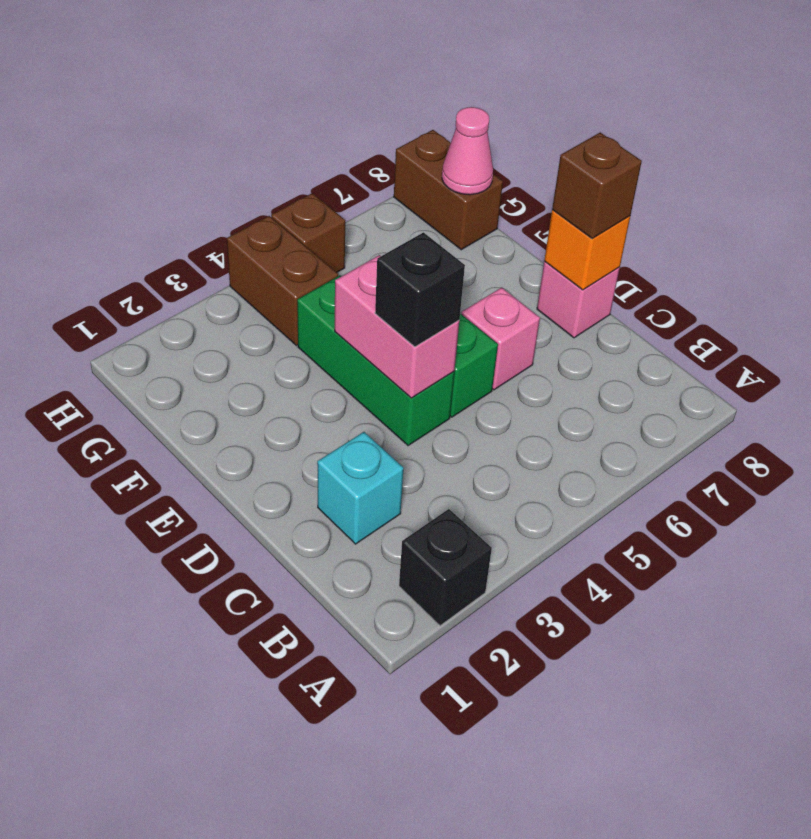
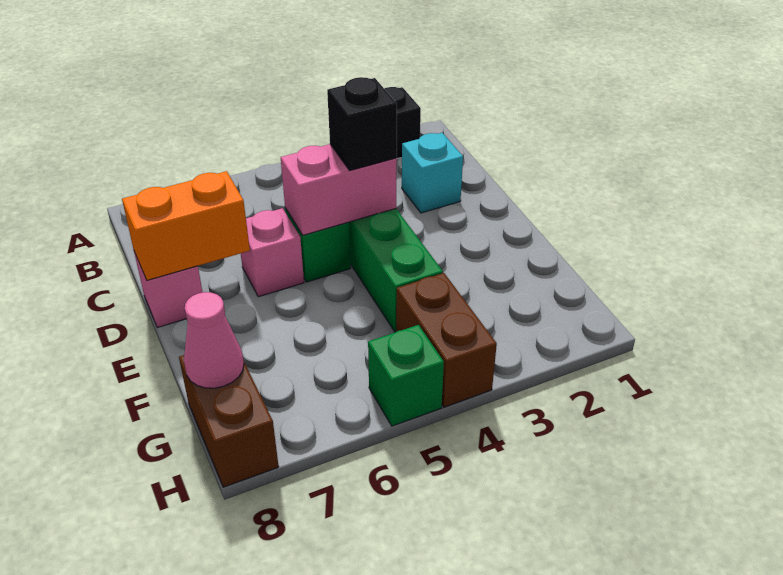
pink 1x2 brick [335,255,459,398] -> pink 1x2 brick turned to [281,144,397,235]
orange 1x1 brick [544,210,630,290] -> orange 1x2 brick [122,171,250,280]
brown 1x1 brick [552,133,642,239] -> none
brown 1x1 brick [271,193,345,272] -> green 1x1 brick [368,325,444,426]

